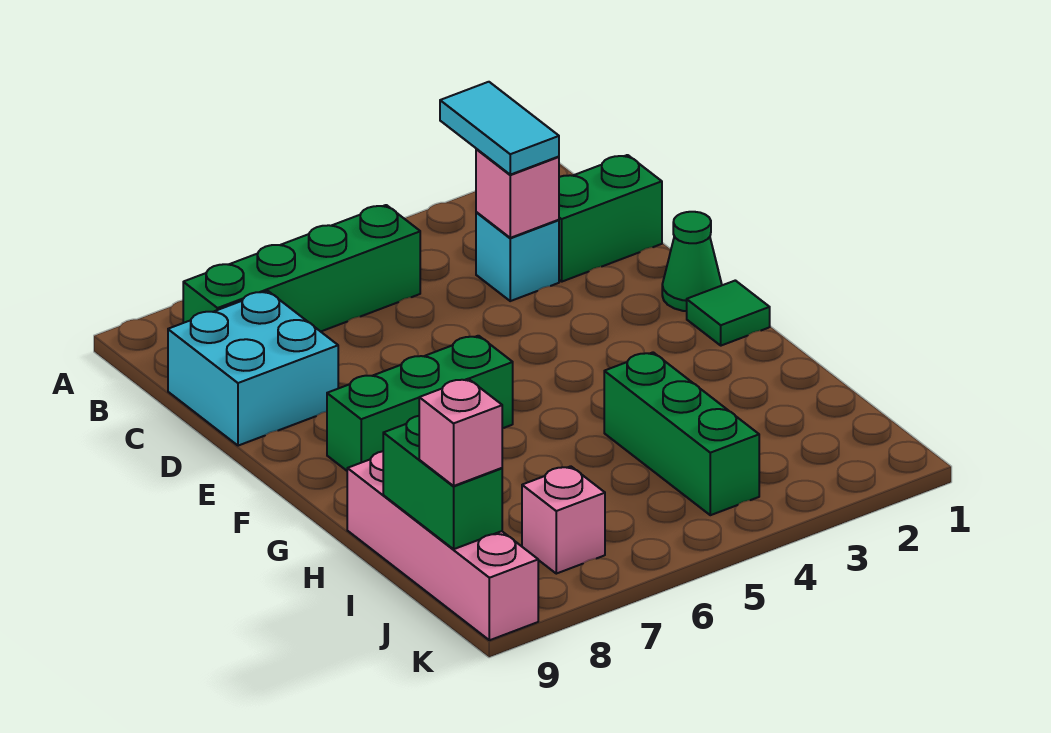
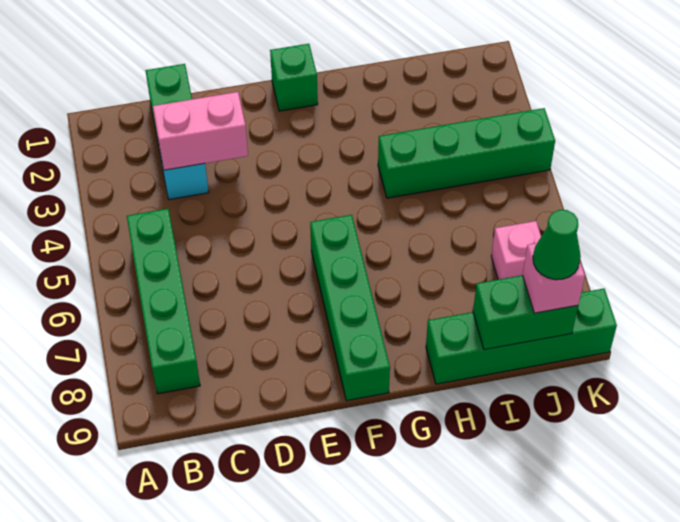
cyan 1x2 tile [440,82,559,175] -> none
pink 1x1 brick [476,149,559,238] -> pink 1x2 brick [153,92,248,170]
cyan 2x2 brick [168,291,338,446] -> none
green 1x1 cone [662,212,722,311] -> green 1x1 cone moved to [533,210,581,280]
green 1x1 tile [687,280,770,346] -> green 1x1 brick [270,44,318,111]
green 1x3 brick [327,336,513,471] -> green 1x4 brick [310,215,390,401]
green 1x3 brick [604,352,759,515] -> green 1x4 brick [378,108,555,198]
pink 1x4 brick [347,451,538,640] -> green 1x4 brick [426,289,617,384]

